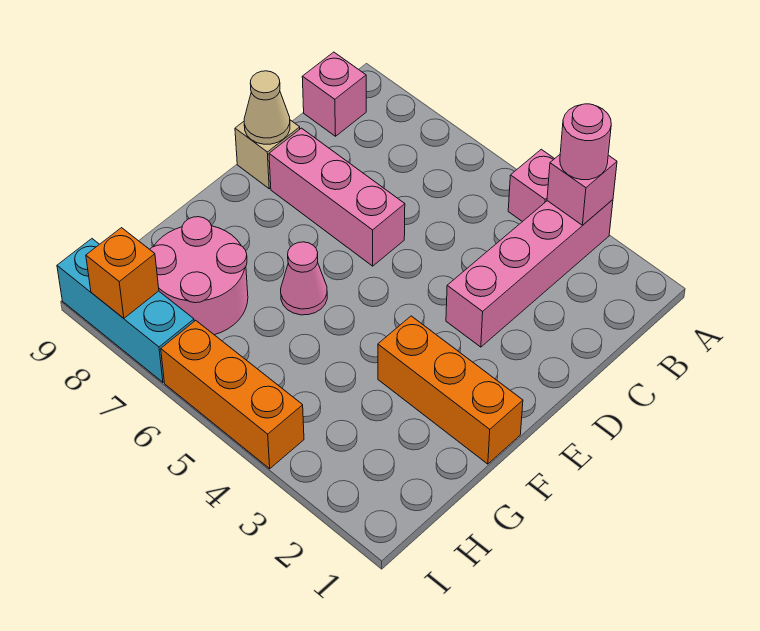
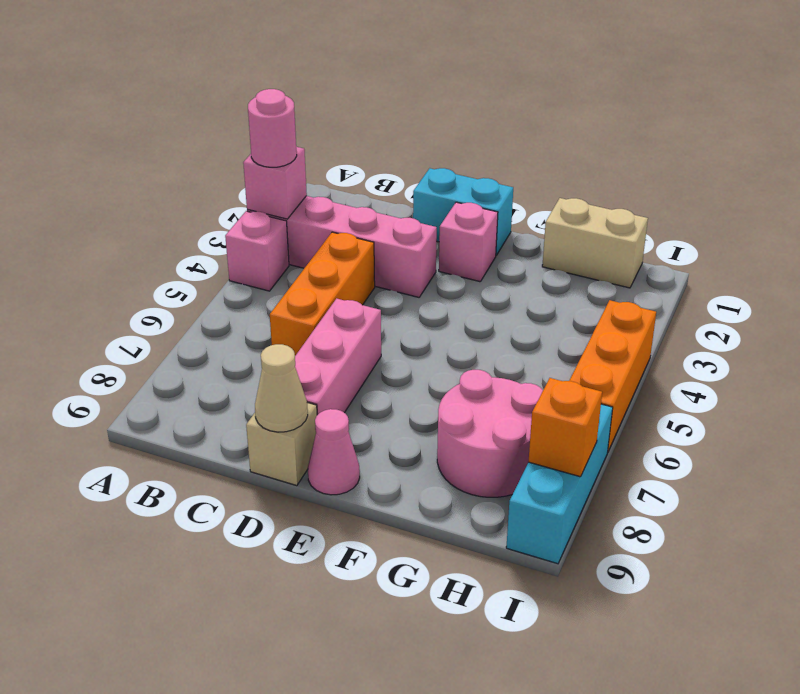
pink 1x1 brick [302,52,366,136] -> pink 1x1 brick moved to [439,202,498,282]
none -> cyan 1x2 brick [413,168,513,255]
orange 1x3 brick [378,316,523,464] -> orange 1x3 brick moved to [270,232,375,356]
pink 1x1 cone [281,242,327,315] -> pink 1x1 cone moved to [308,409,360,495]
none -> tan 1x2 brick [542,198,648,288]

